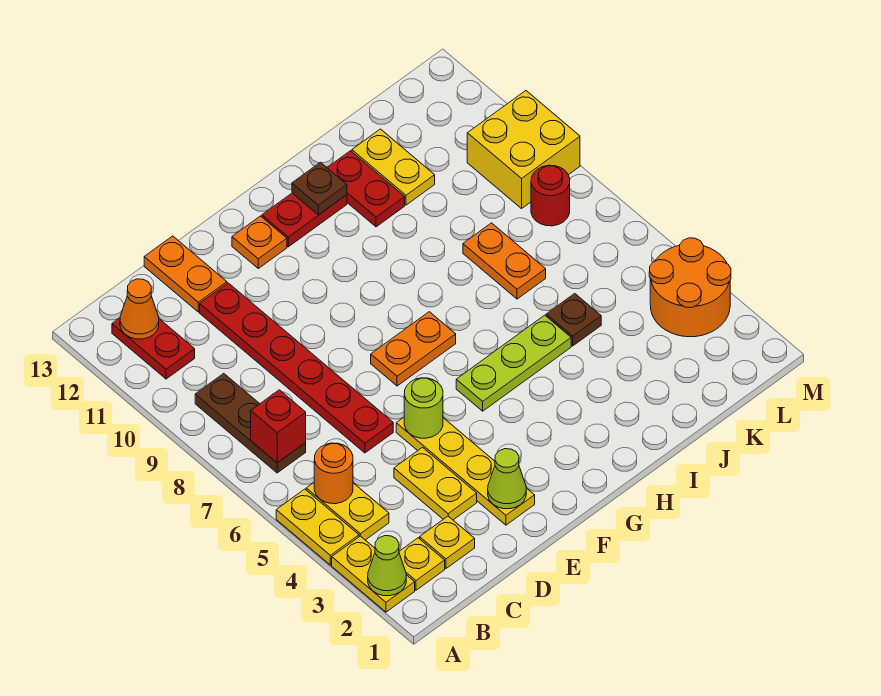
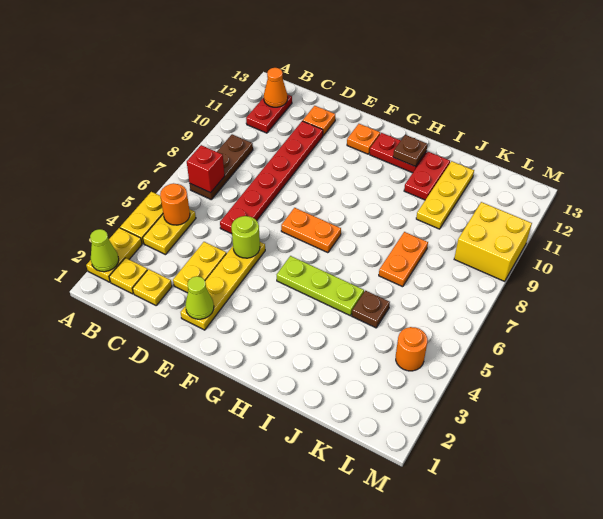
orange 1x2 plate [144,236,227,312] -> orange 1x1 plate [303,106,335,136]
yellow 1x2 plate [352,129,435,205] -> yellow 1x3 plate [416,161,474,229]
orange 2x2 round brick [649,238,731,337] -> orange 1x1 round brick [396,327,427,371]
red 1x1 round brick [531,165,570,226] -> none

